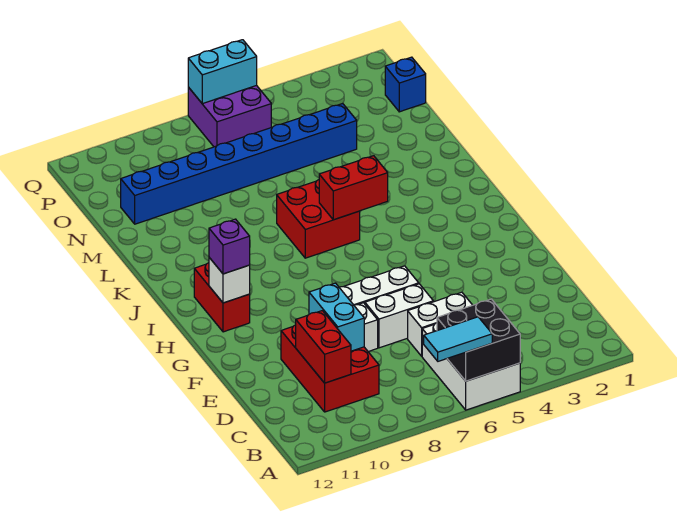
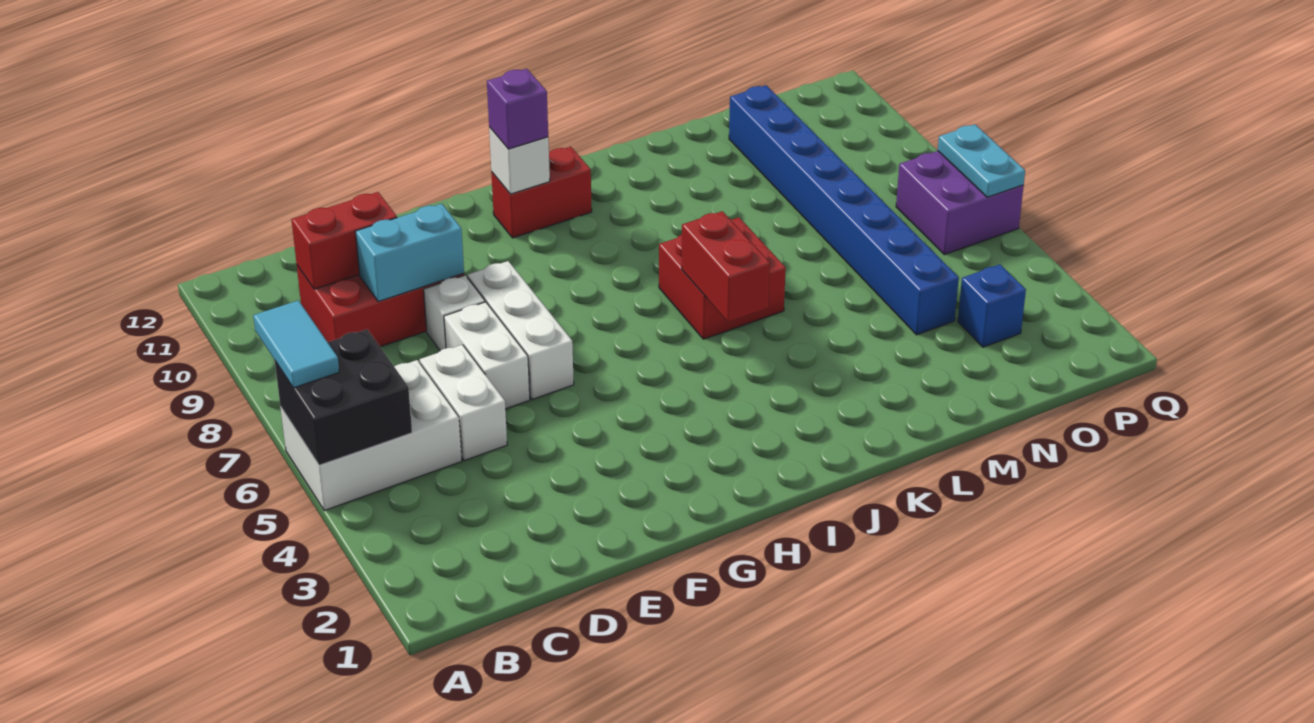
blue 1x1 brick [385,57,426,112] -> blue 1x1 brick moved to [958,264,1026,347]
cyan 1x2 brick [188,40,257,104] -> cyan 1x2 plate [938,124,1025,197]

